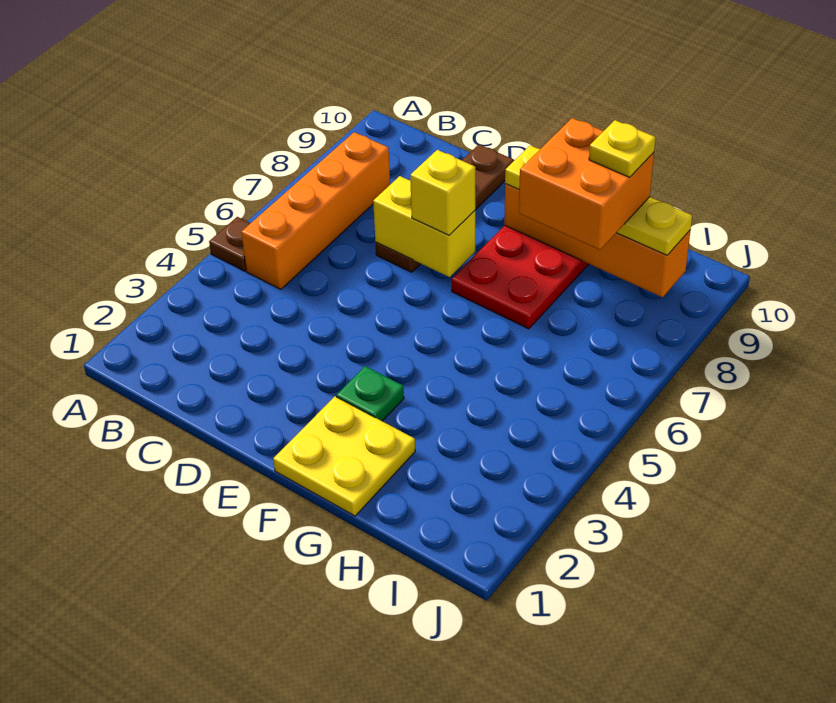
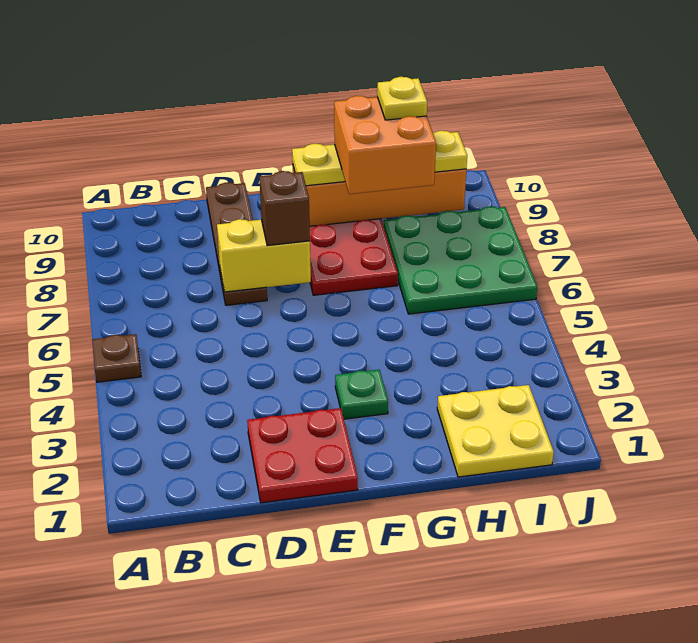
orange 1x4 brick [241,132,390,289] -> none
none -> red 2x2 plate [247,408,358,503]
yellow 1x1 brick [410,150,475,235] -> brown 1x1 brick [259,171,310,246]
yellow 2x2 plate [273,397,415,516] -> yellow 2x2 plate moved to [437,385,554,477]
none -> green 3x3 plate [384,206,537,314]

